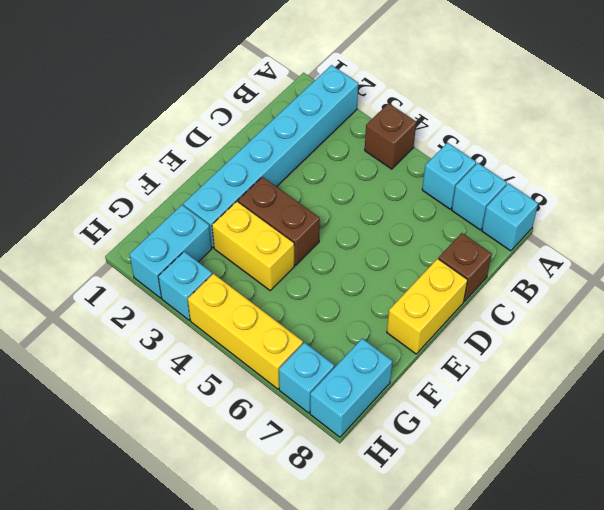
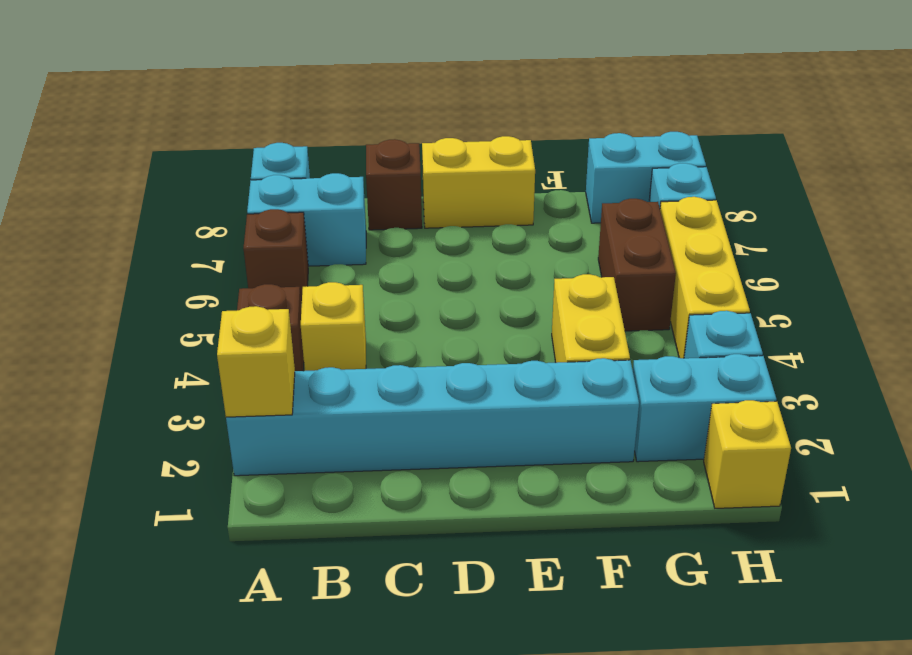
none -> yellow 1x1 brick [217,306,295,417]
cyan 1x1 brick [422,143,476,209] -> brown 1x1 brick [243,209,308,303]
cyan 1x1 brick [452,163,507,230] -> cyan 1x2 brick [247,173,366,266]
none -> yellow 1x1 brick [301,282,366,371]
brown 1x2 brick [238,177,320,265] -> brown 1x2 brick moved to [598,199,676,331]
none -> yellow 1x1 brick [704,400,791,508]

